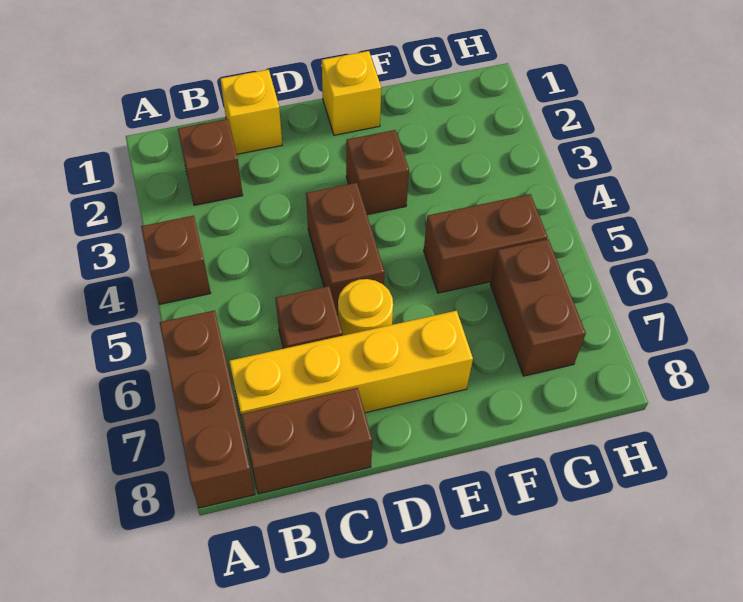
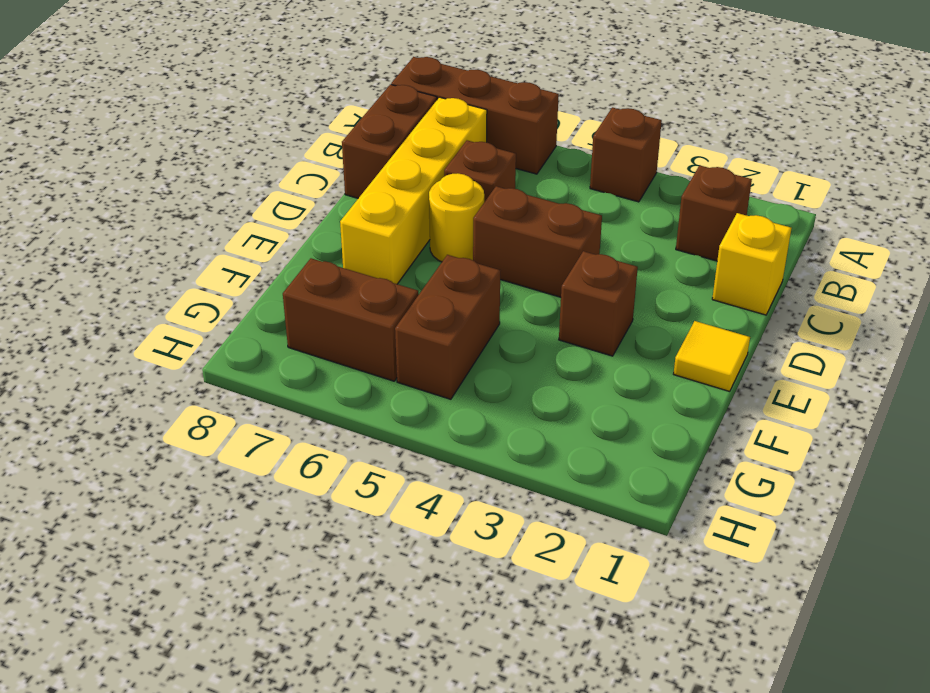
yellow 1x1 brick [322,51,381,135] -> yellow 1x1 tile [674,321,750,391]

